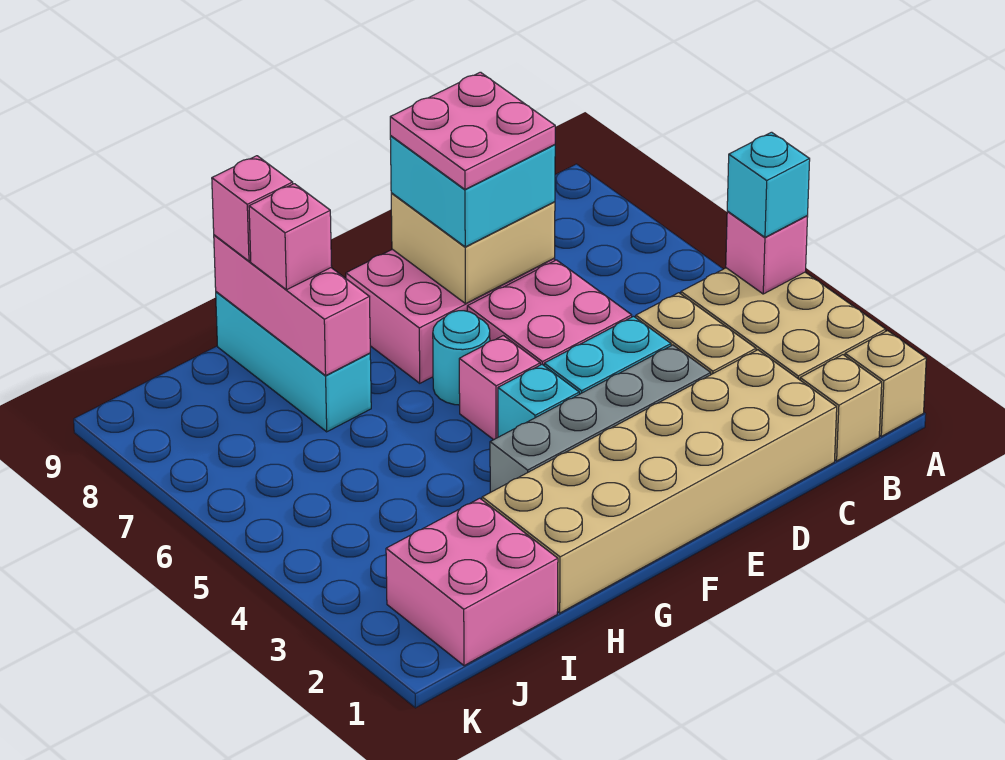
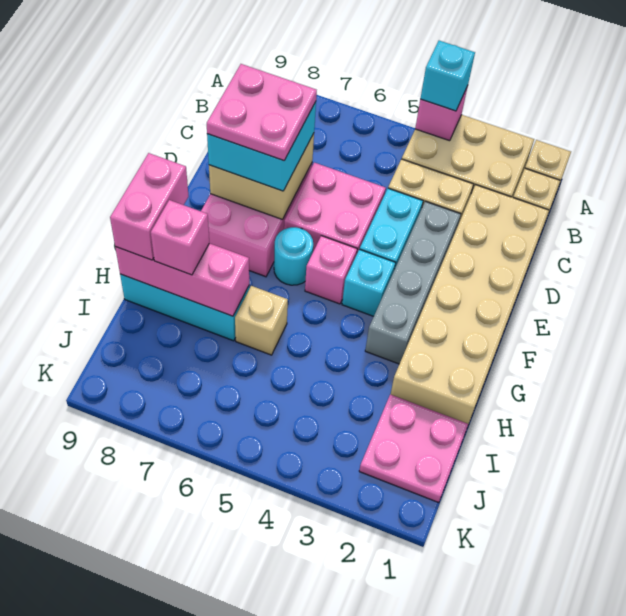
none -> tan 1x1 brick [235,286,288,355]
pink 1x1 brick [212,156,293,261] -> pink 1x2 brick [110,153,188,260]
pink 2x2 brick [386,498,558,666] -> pink 2x2 plate [359,394,468,503]

